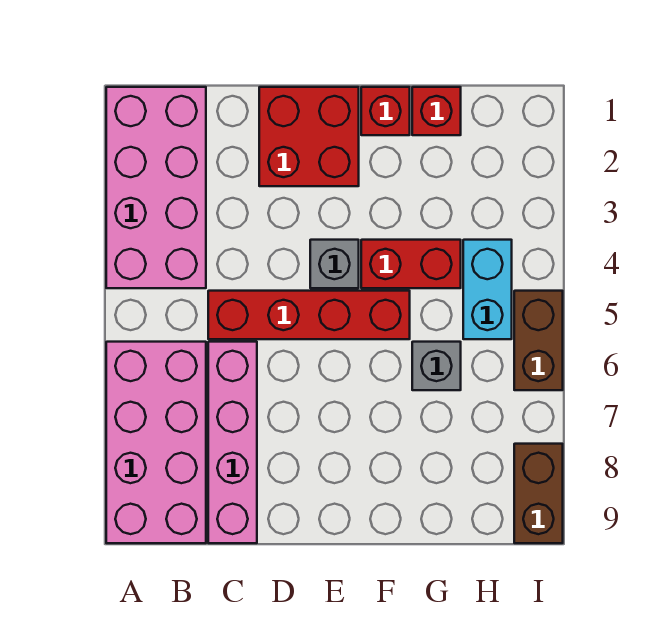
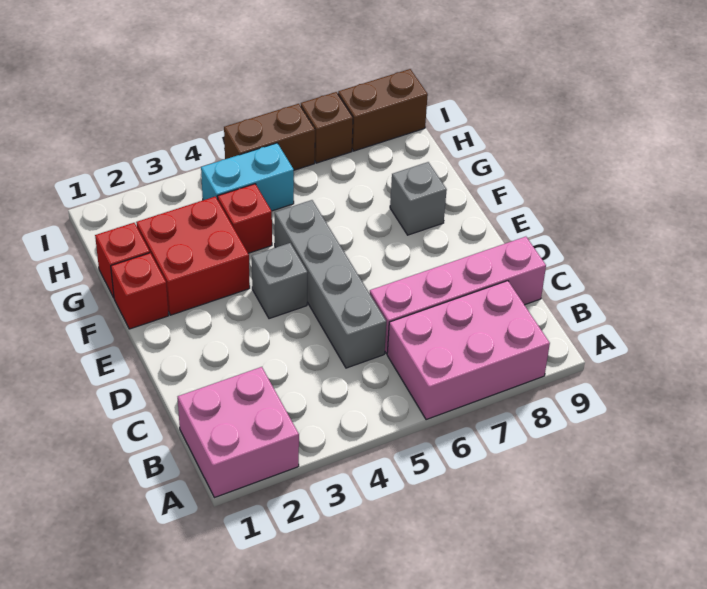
pink 2x4 brick [106,87,206,288] -> pink 2x2 brick [177,367,299,498]
pink 2x4 brick [106,342,206,543] -> pink 2x3 brick [387,281,550,420]
red 1x4 brick [208,291,410,339] -> grey 1x4 brick [275,200,386,368]
red 2x2 brick [259,87,359,186] -> red 2x2 brick moved to [136,197,250,315]
red 1x2 brick [361,240,461,288] -> red 1x1 brick [217,184,272,253]
grey 1x1 brick [412,342,461,390] -> grey 1x1 brick moved to [390,162,447,235]
none -> brown 1x1 brick [301,92,353,163]

